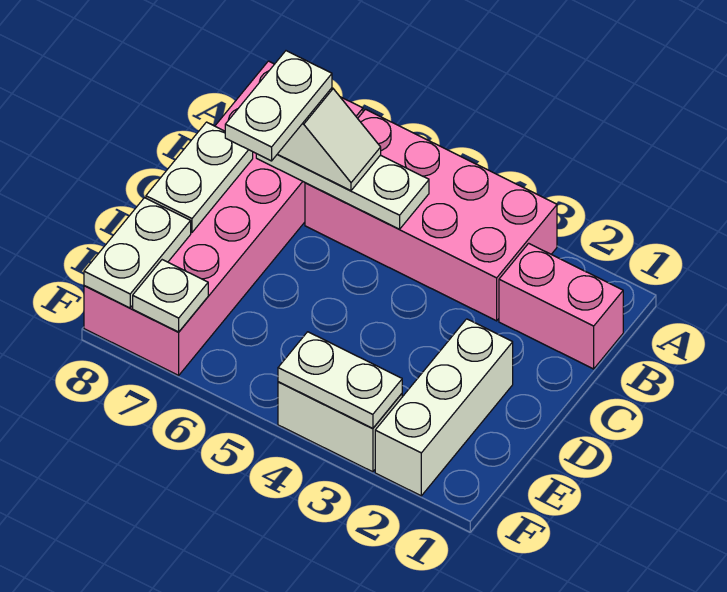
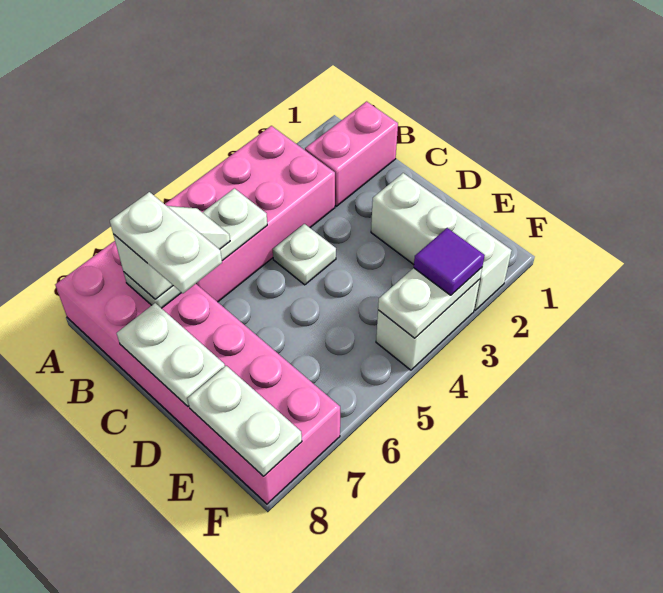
none -> purple 1x1 tile [414,228,485,295]
white 1x1 plate [133,260,208,332] -> white 1x1 plate moved to [273,224,336,285]

